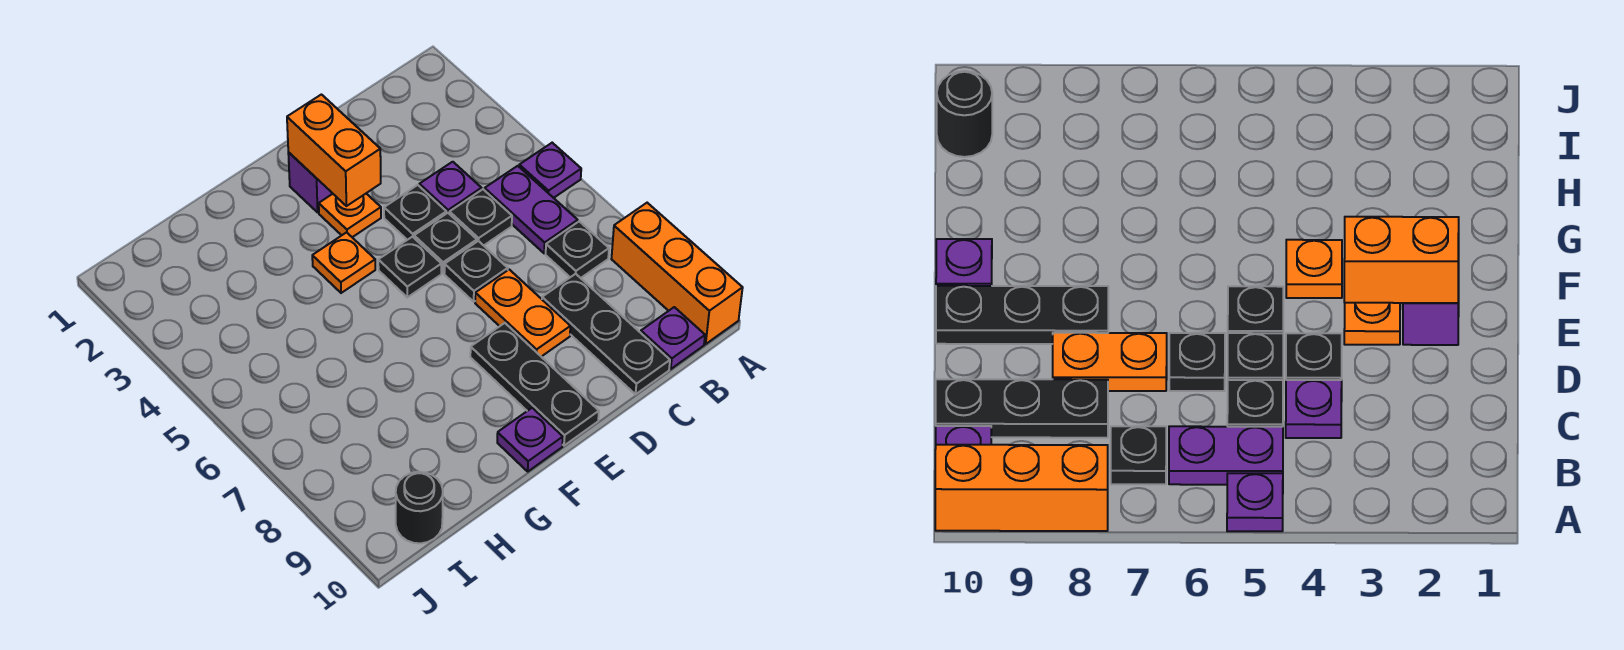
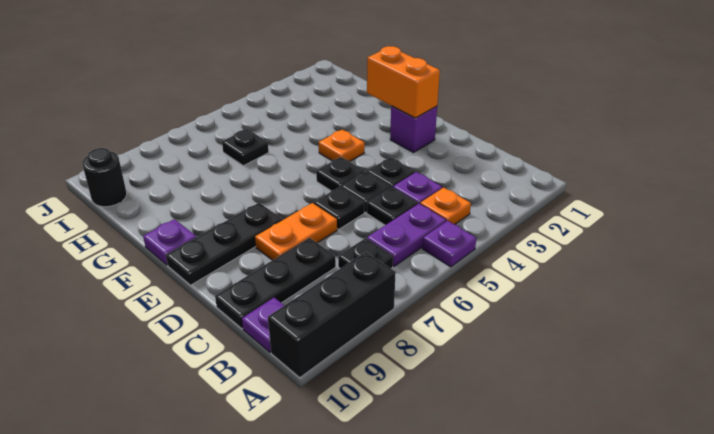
orange 1x3 brick [612,203,743,344] -> black 1x3 brick [268,252,396,378]
orange 1x2 brick [287,95,381,206] -> orange 1x2 brick turned to [367,46,440,118]
orange 1x1 plate [319,194,381,237] -> orange 1x1 plate moved to [420,188,471,224]
none -> black 1x1 plate [222,129,269,166]

